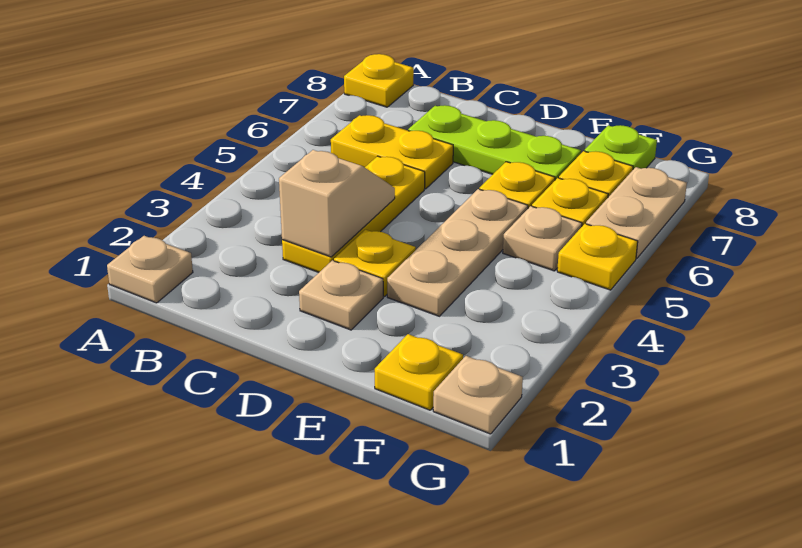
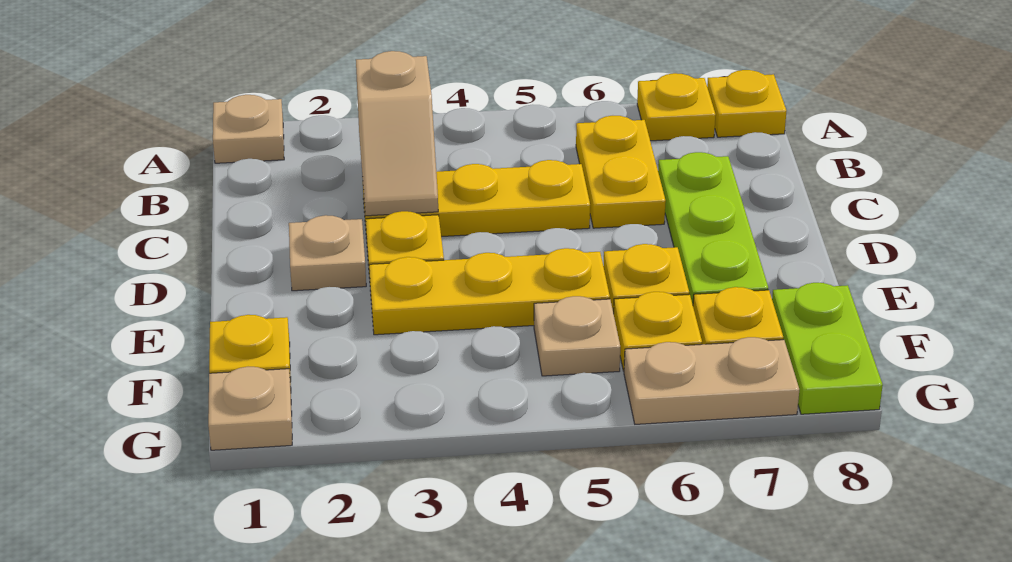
tan 1x2 slope [279,150,395,257] -> tan 1x2 slope turned to [356,51,438,216]
tan 1x3 plate [387,189,528,316] -> yellow 1x3 plate [369,248,610,335]
lime 1x1 plate [585,125,657,169] -> lime 1x2 plate [772,283,883,414]
yellow 1x1 plate [557,224,638,290] -> yellow 1x1 plate moved to [637,73,716,141]

